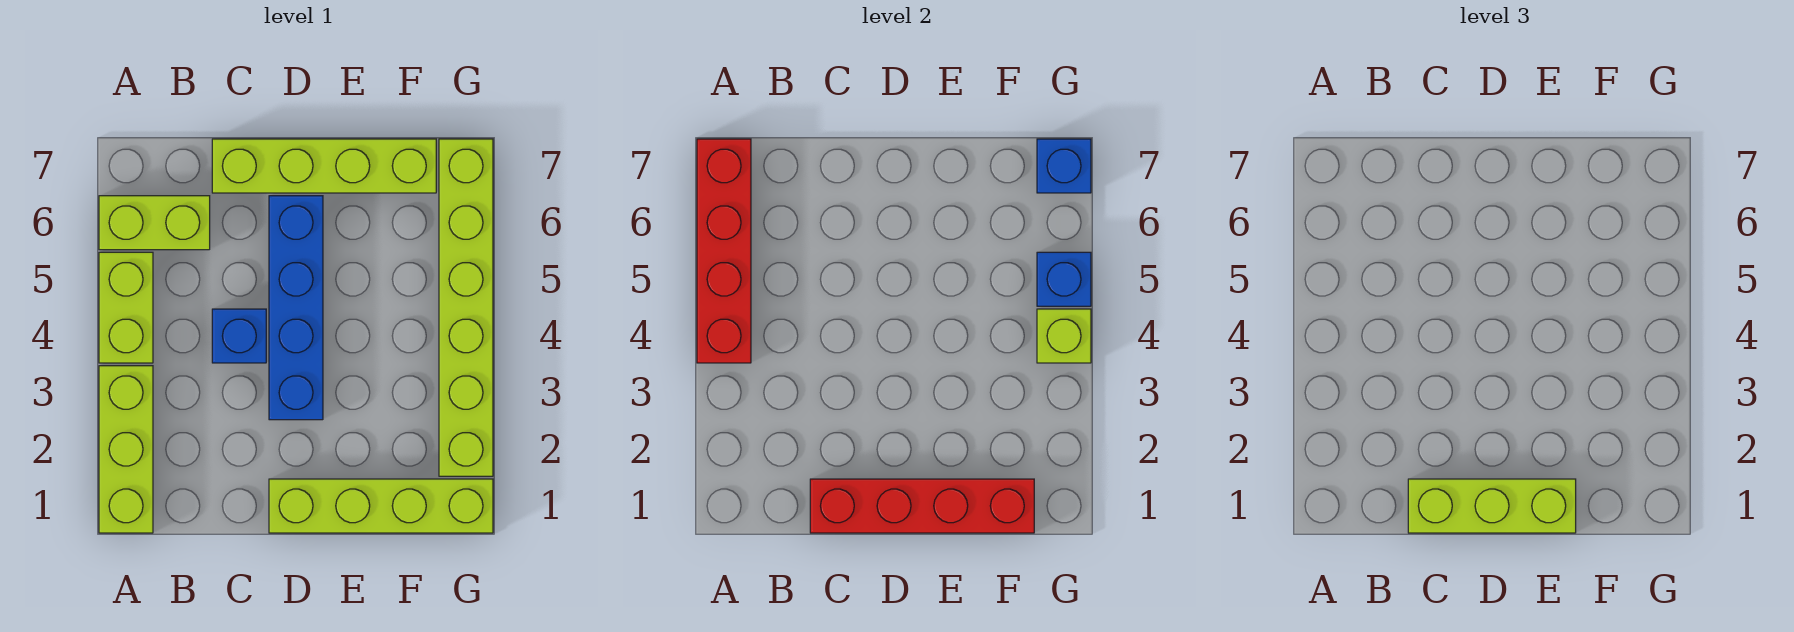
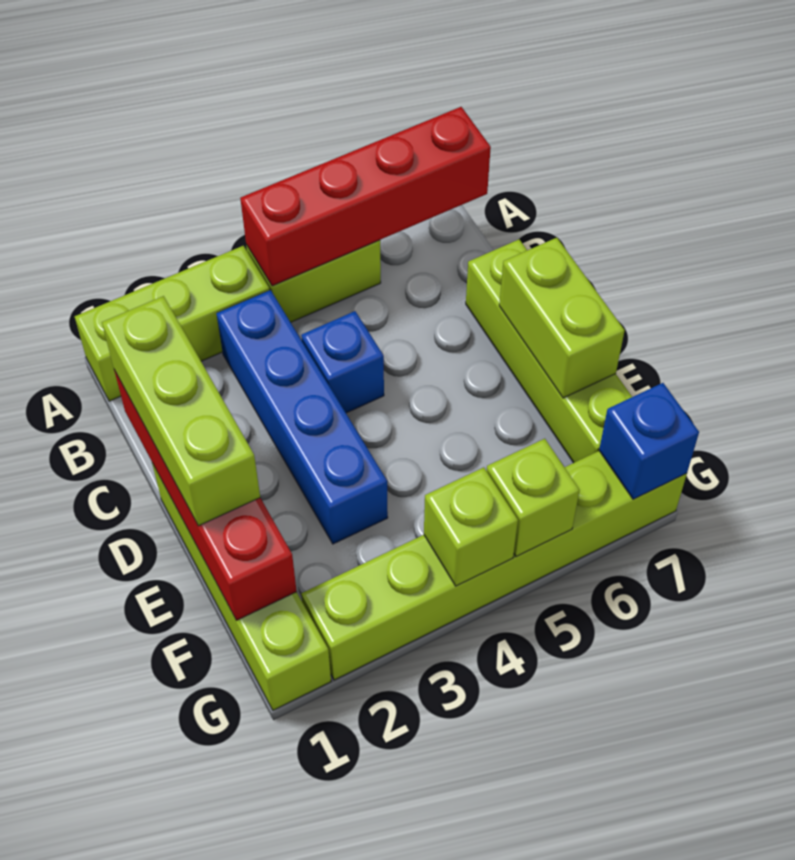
lime 1x2 brick [99,196,210,250] -> lime 1x2 brick moved to [499,238,625,398]
blue 1x4 brick [269,196,323,420] -> blue 1x4 brick turned to [216,290,388,544]
blue 1x1 brick [1037,252,1091,306] -> lime 1x1 brick [487,439,580,557]

